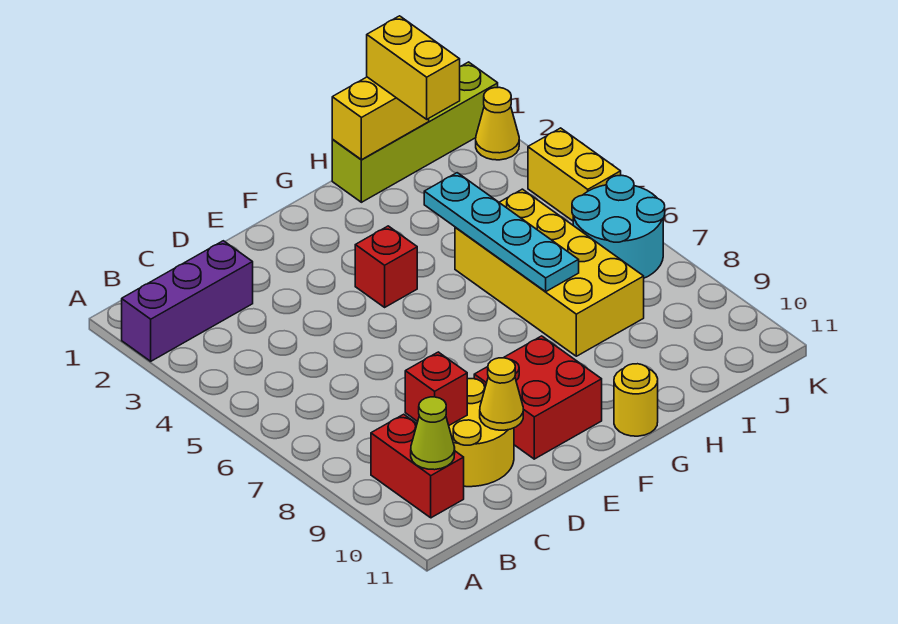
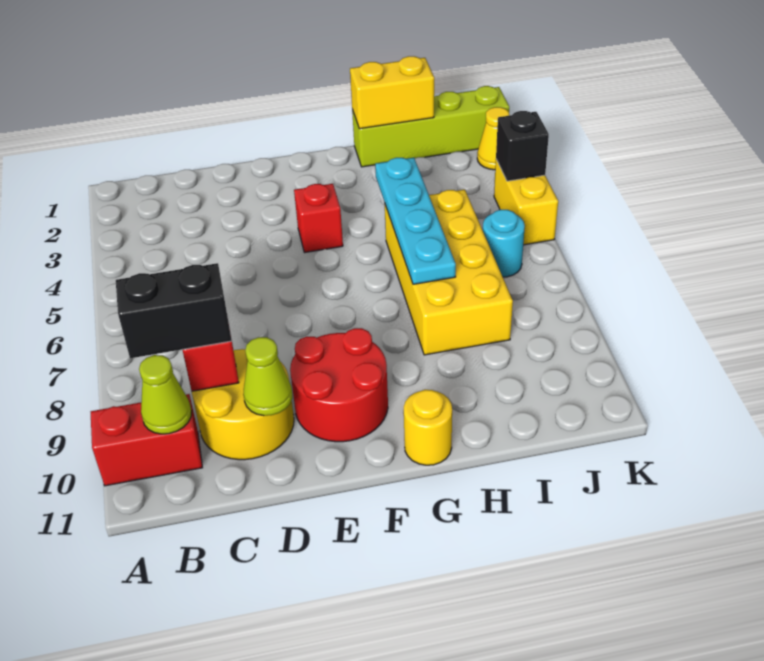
purple 1x3 brick [122,241,253,361] -> none
red 1x2 brick [371,414,464,518] -> red 1x2 brick turned to [91,394,202,486]
none -> black 1x2 brick [116,263,232,358]
yellow 1x1 cone [480,358,523,430] -> lime 1x1 cone [243,337,292,416]
red 2x2 brick [474,336,602,459] -> red 2x2 round brick [290,328,388,442]
yellow 1x2 brick [367,16,460,119] -> none
cyan 2x2 round brick [572,176,665,278] -> cyan 1x1 round brick [483,210,525,277]
none -> black 1x1 brick [496,111,549,181]

